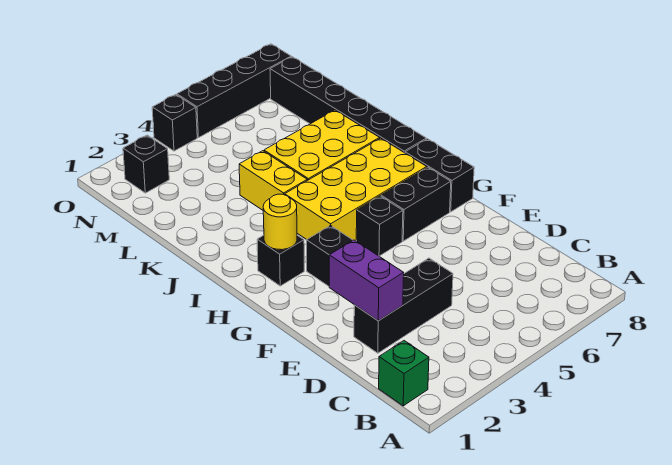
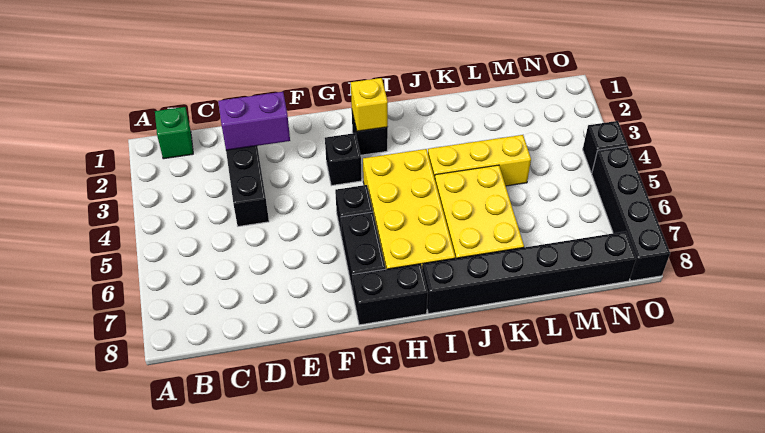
yellow 1x1 round brick [263,194,297,250] -> yellow 1x1 brick [351,78,388,131]
yellow 1x2 brick [239,151,307,210] -> yellow 1x3 brick [428,135,531,186]
black 1x1 brick [123,135,169,193] -> none

